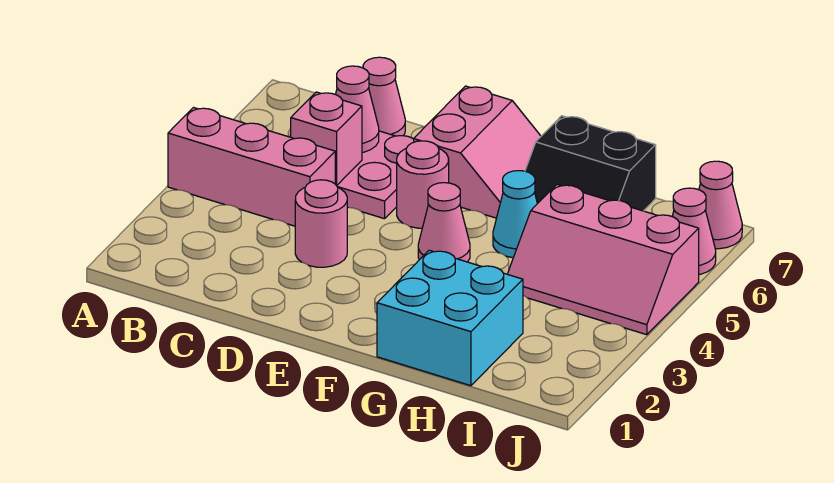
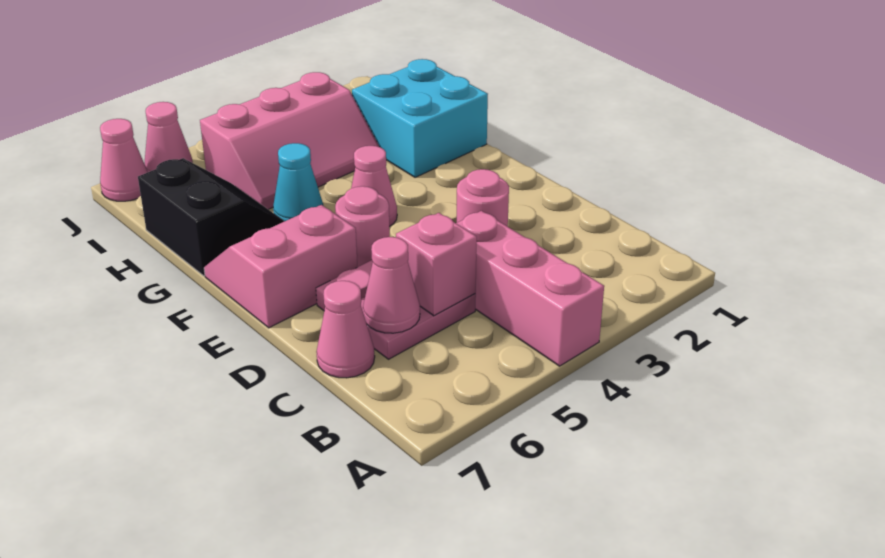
pink 2x3 slope [508,185,699,335] -> pink 2x3 slope turned to [200,72,380,209]

